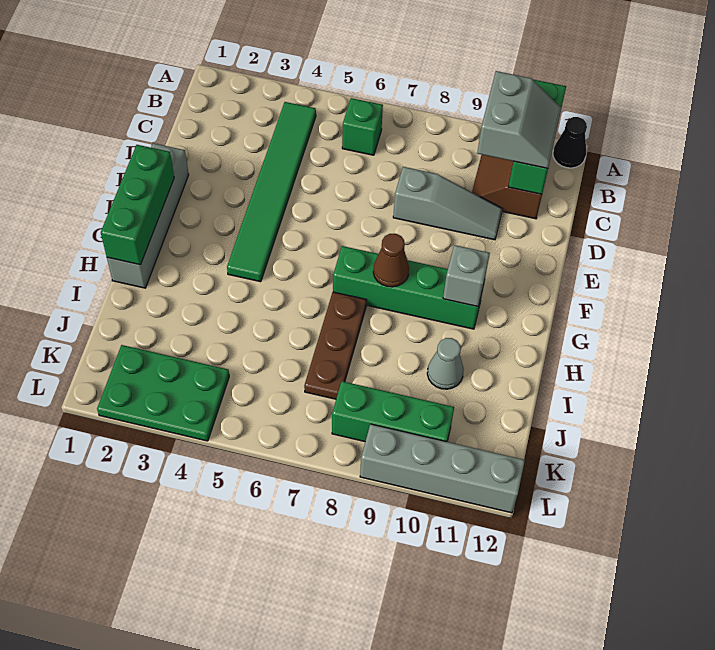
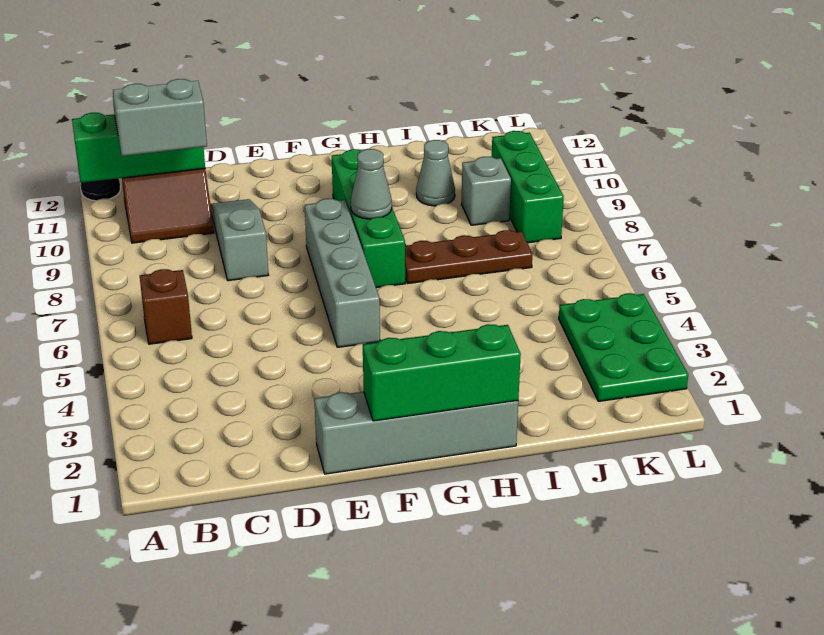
green 1x6 tile [227,102,316,282] -> none
green 1x1 brick [342,98,383,155] -> brown 1x1 brick [140,269,192,344]
brown 1x1 cone [373,233,409,287] -> grey 1x1 cone [351,149,392,219]
grey 1x1 brick [443,245,490,307] -> grey 1x1 brick moved to [462,157,511,225]
grey 1x4 brick [360,424,525,513] -> grey 1x4 brick moved to [305,199,380,347]

